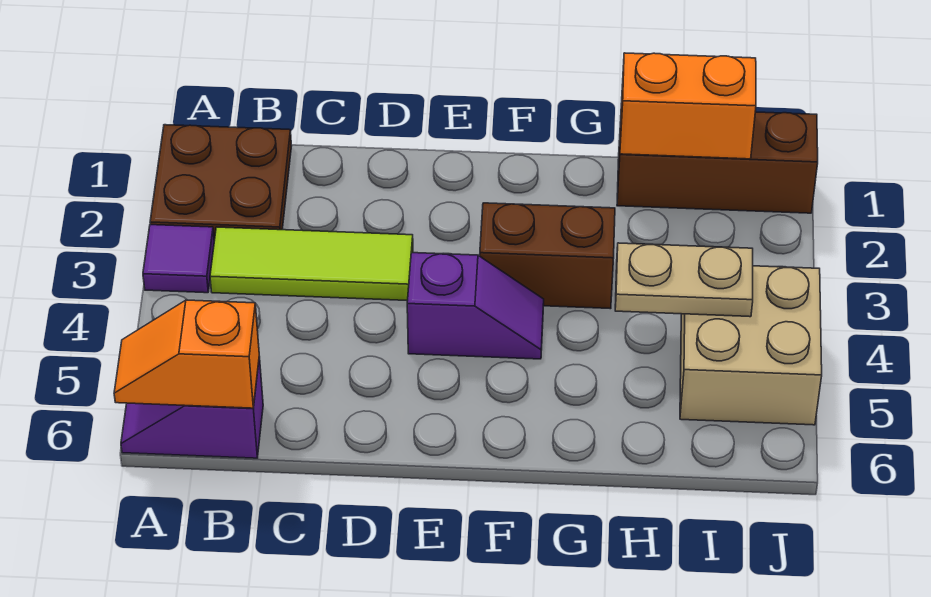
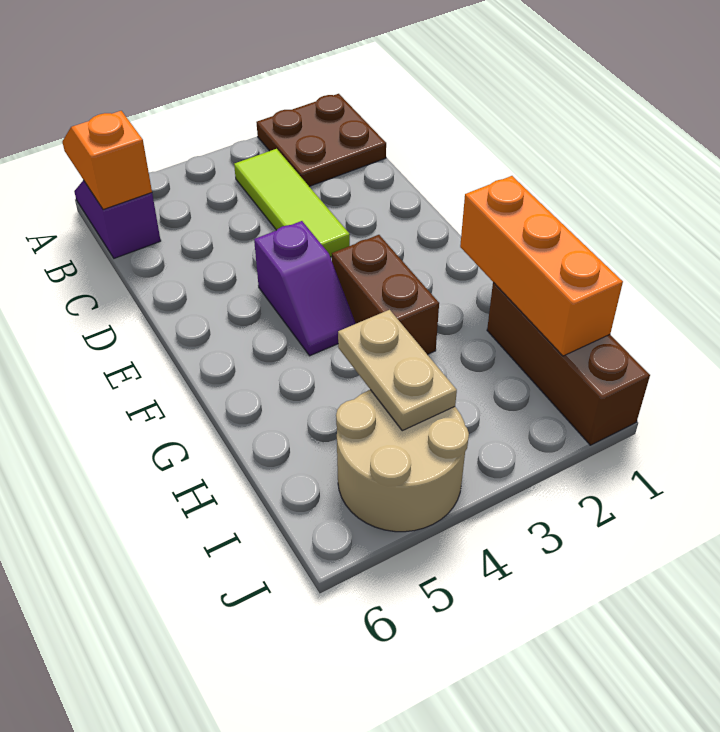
purple 1x1 tile [143,225,214,293] -> none
orange 1x2 brick [620,53,756,159] -> orange 1x3 brick [460,176,623,356]
tan 2x2 brick [680,266,822,425] -> tan 2x2 round brick [336,390,469,532]

